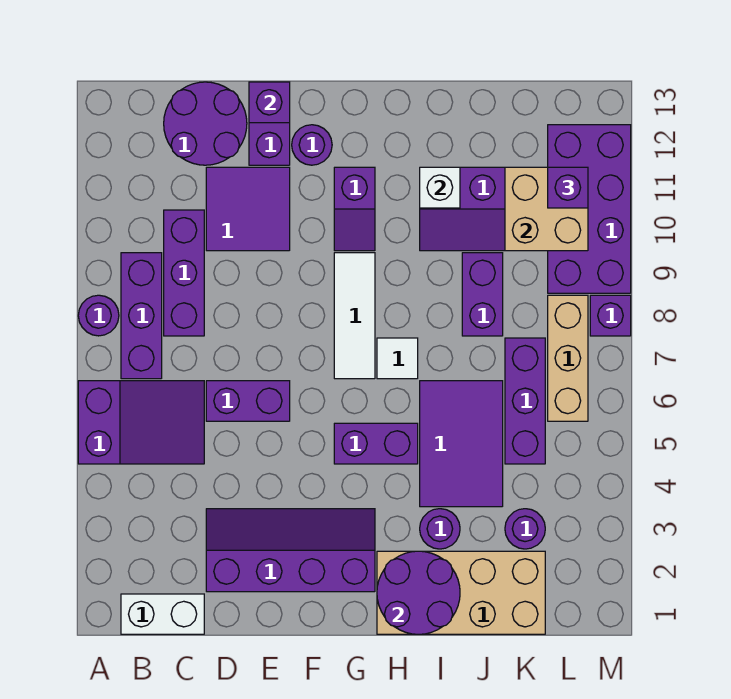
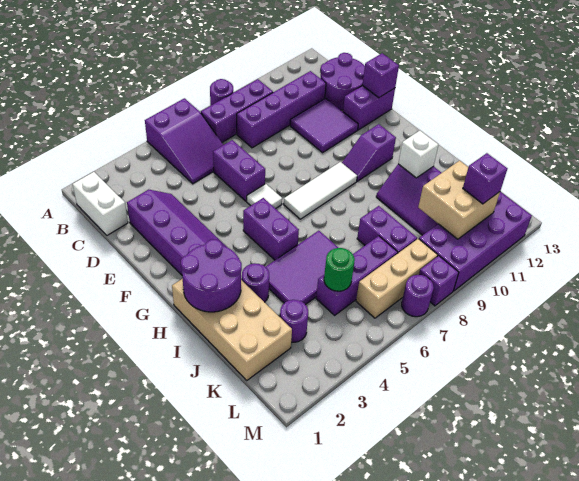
purple 1x3 brick [164,210,204,336] -> purple 1x4 brick [237,71,326,148]
purple 1x1 round brick [292,125,332,165] -> purple 1x1 round brick moved to [402,275,434,317]
white 1x1 tile [377,338,418,379] -> white 1x1 tile moved to [247,184,282,209]
purple 1x2 brick [462,253,503,336] -> purple 1x2 brick turned to [357,206,417,253]
none -> green 1x1 round brick [324,248,355,291]

